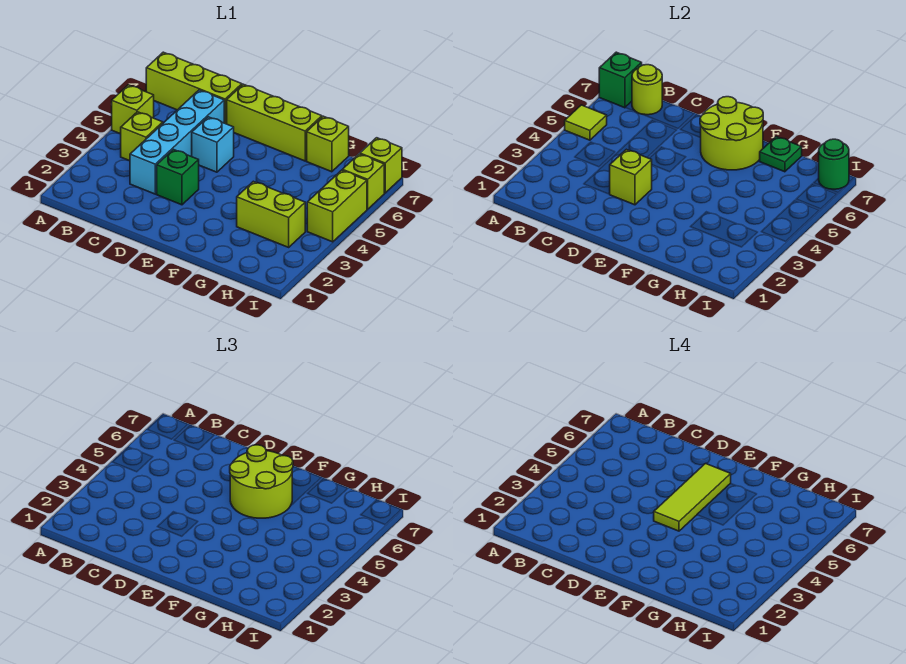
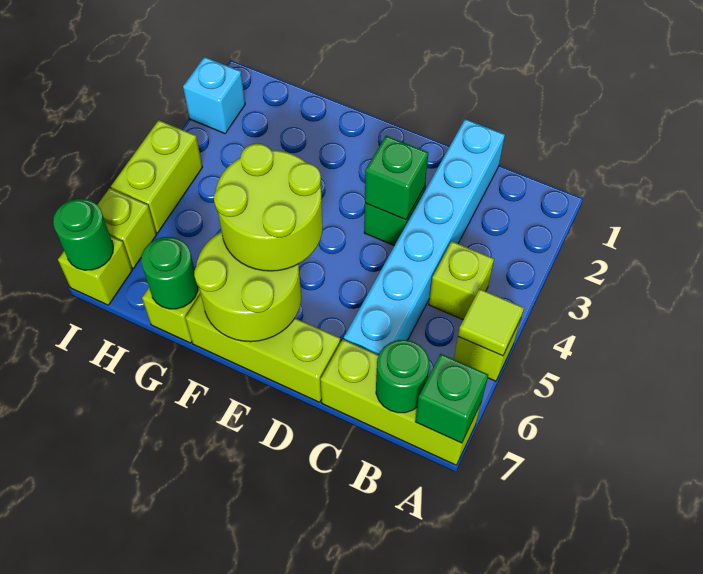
lime 1x1 round brick [632,65,662,115] -> green 1x1 round brick [376,340,429,413]
cyan 1x4 brick [130,90,224,194] -> cyan 1x6 brick [344,119,505,355]
lime 1x1 brick [609,149,652,205] -> green 1x1 brick [365,136,428,220]
cyan 1x1 brick [192,117,234,172] -> cyan 1x1 brick moved to [183,57,245,134]
lime 1x3 tile [654,464,731,531] -> none
lime 1x2 brick [237,181,305,247] -> none
green 1x1 plate [760,137,802,172] -> green 1x1 round brick [141,237,198,309]

